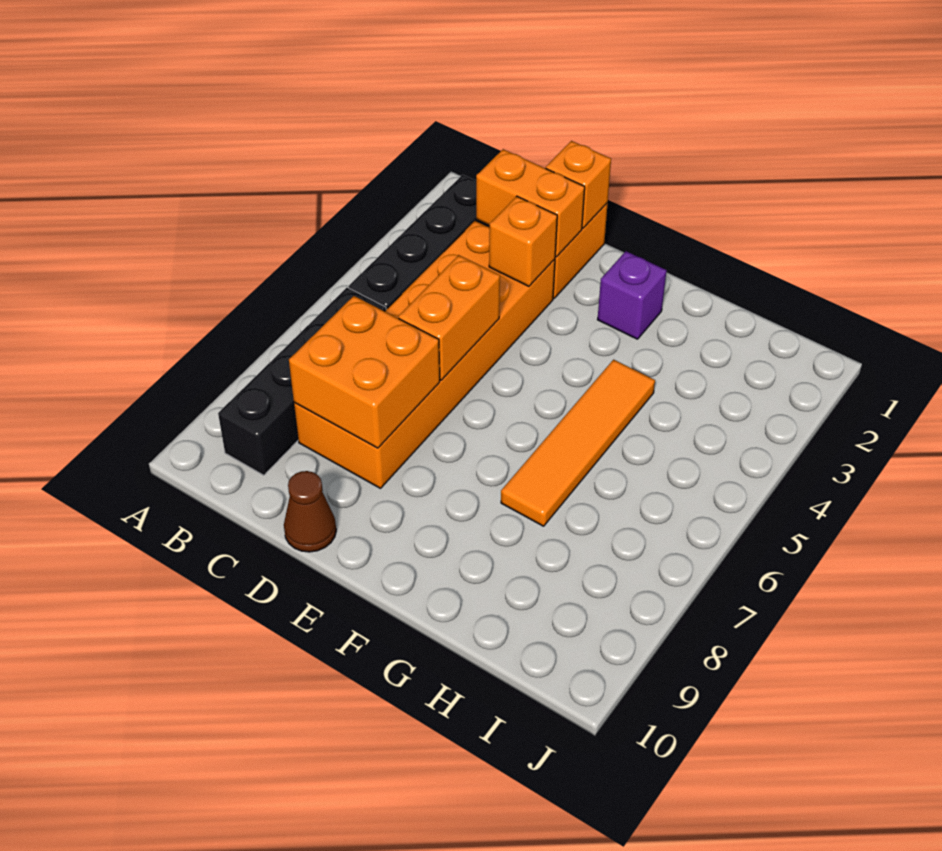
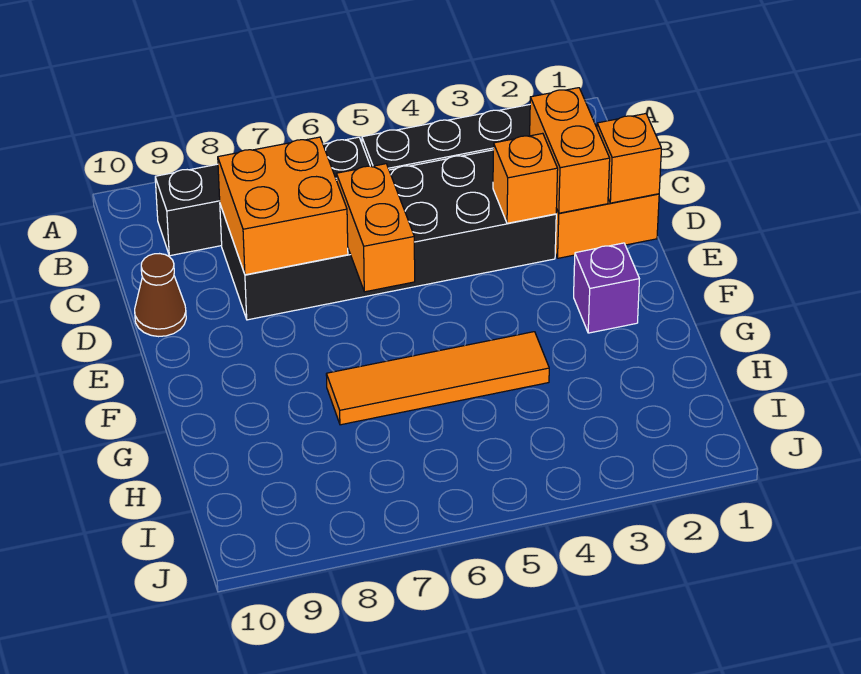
orange 2x6 brick [294,221,555,488] -> black 2x6 brick [220,150,556,320]
orange 1x2 brick [398,255,500,380] -> orange 1x2 brick turned to [336,164,415,292]

